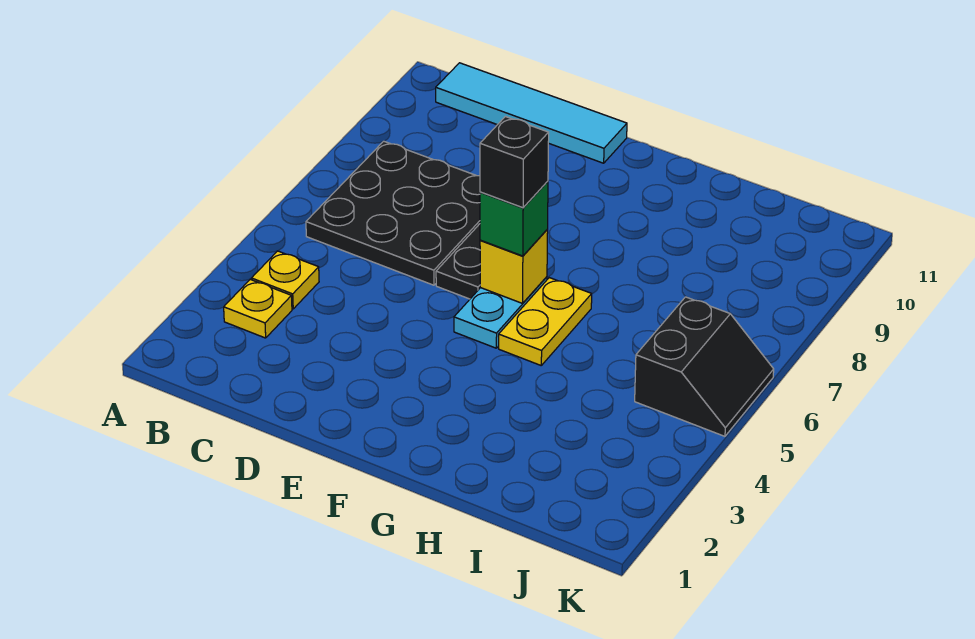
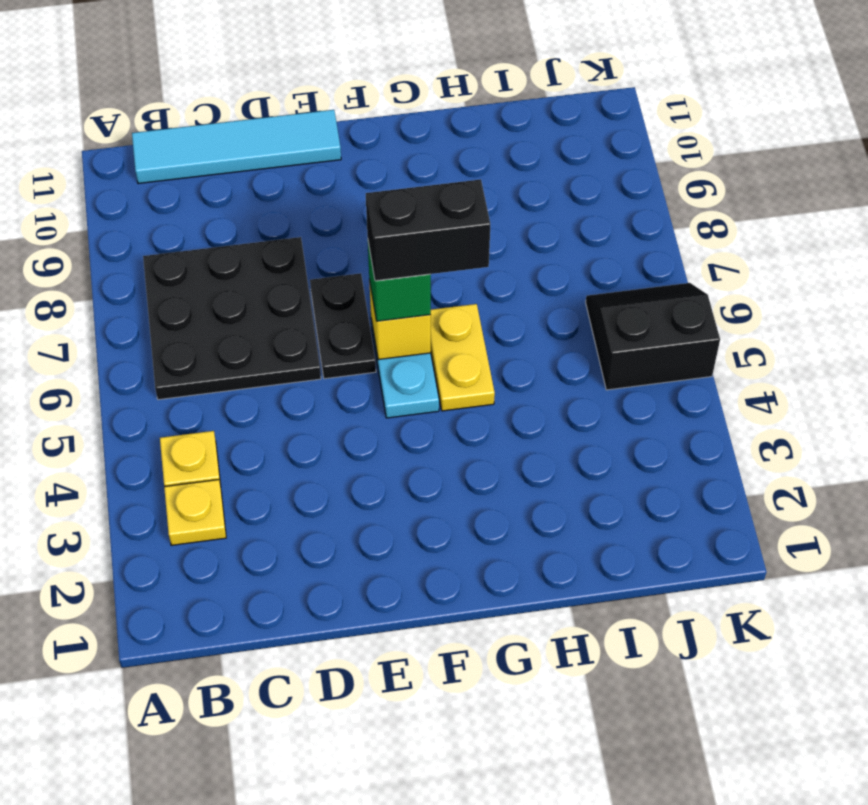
black 1x1 brick [480,117,549,208] -> black 1x2 brick [366,179,490,281]
black 2x2 slope [635,297,774,436] -> black 2x2 slope turned to [586,283,720,390]

